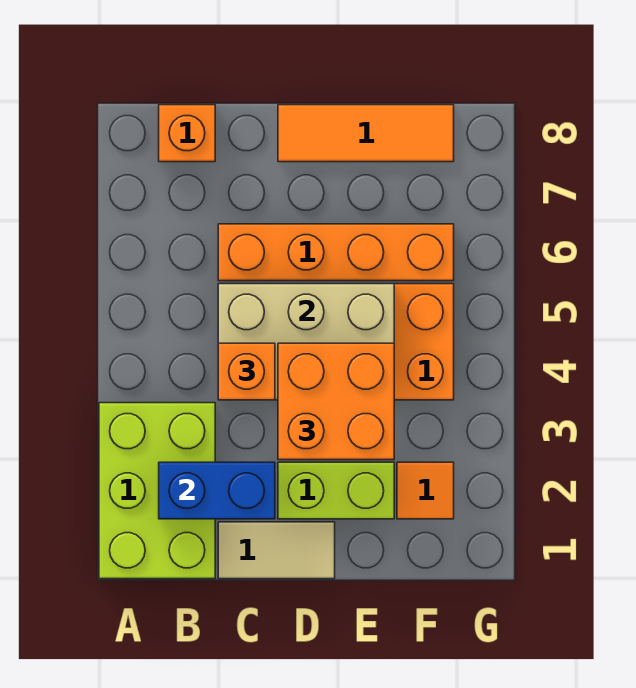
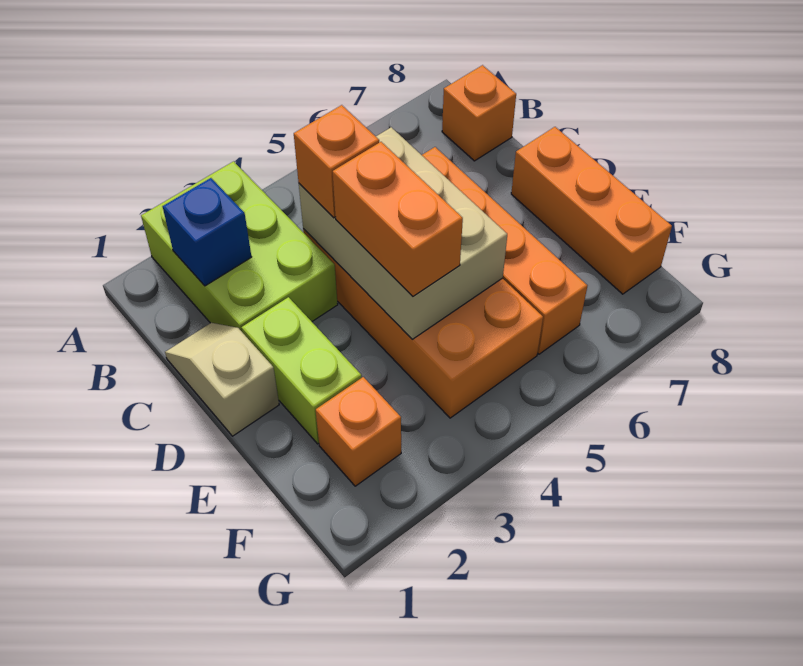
lime 2x3 brick [99,403,215,579] -> lime 2x3 brick turned to [141,161,338,331]
blue 1x2 brick [159,462,275,519] -> blue 1x1 brick [163,178,251,286]
tan 1x2 tile [218,522,335,579] -> tan 1x2 slope [165,323,279,436]
orange 2x2 brick [278,343,394,460] -> orange 1x2 brick [333,142,463,296]
orange 1x3 tile [278,105,454,162] -> orange 1x3 brick [511,127,672,294]
orange 1x1 tile [397,462,454,519] -> orange 1x1 brick [316,377,401,486]

